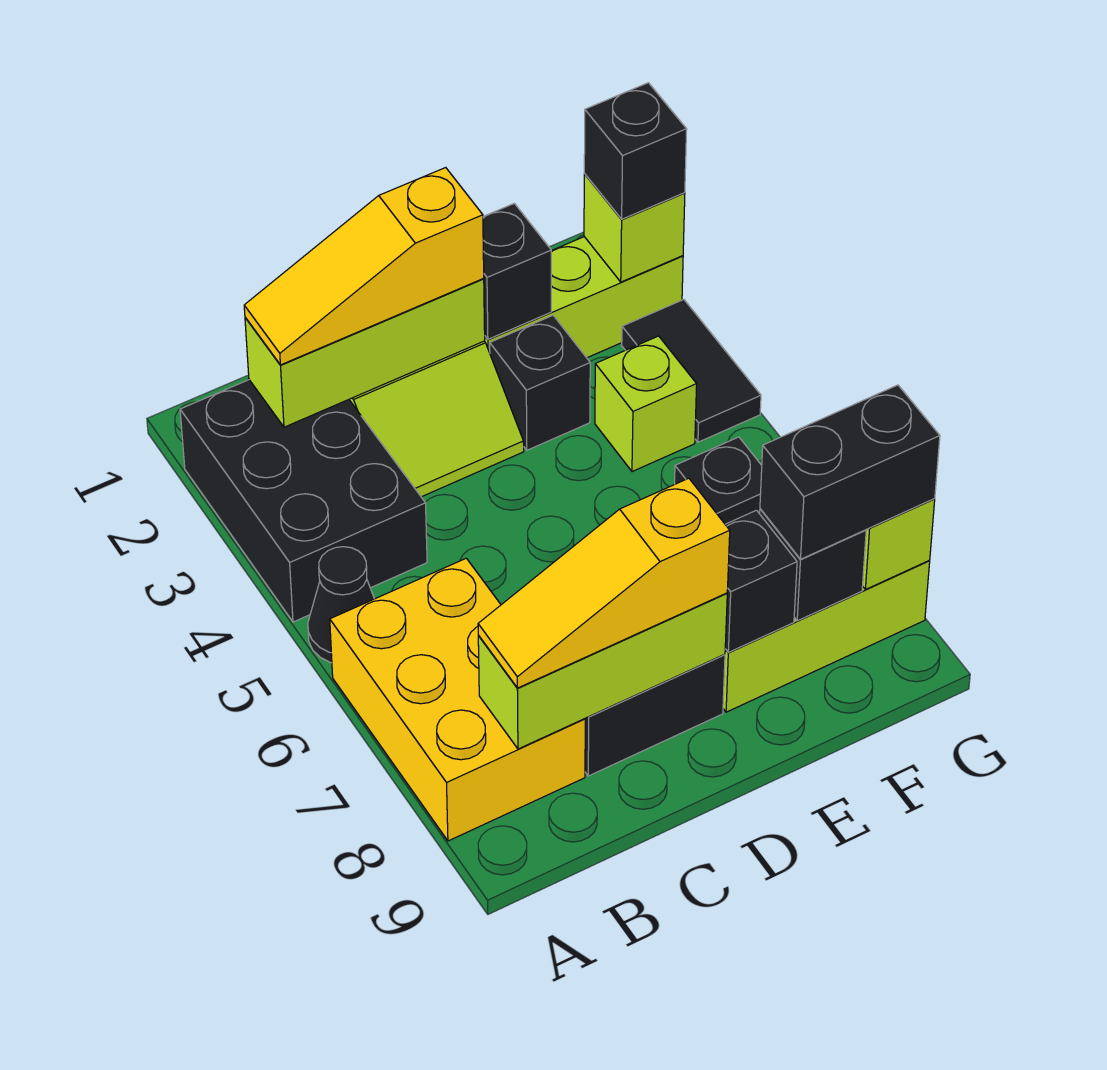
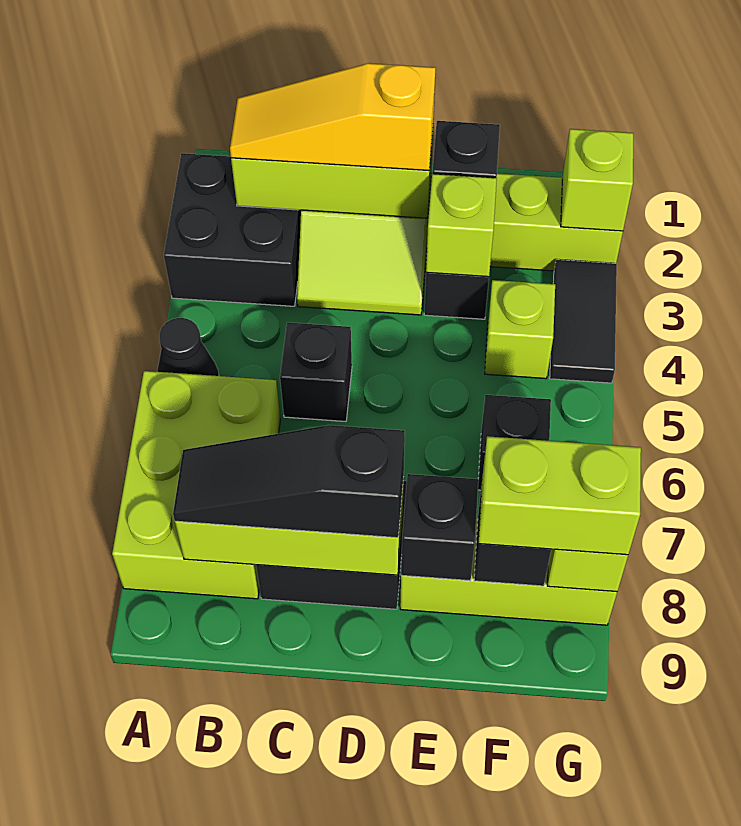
black 2x3 brick [180,380,427,622] -> black 2x2 brick [164,153,301,306]
yellow 2x3 brick [330,558,585,841] -> lime 2x3 brick [112,371,280,599]
yellow 1x3 slope [478,478,730,688] -> black 1x3 slope [173,425,405,538]
none -> lime 1x1 brick [426,174,497,277]
black 1x2 brick [760,385,940,559] -> lime 1x2 brick [478,436,641,555]
black 1x1 brick [584,83,687,219] -> black 1x1 brick moved to [280,322,352,421]

